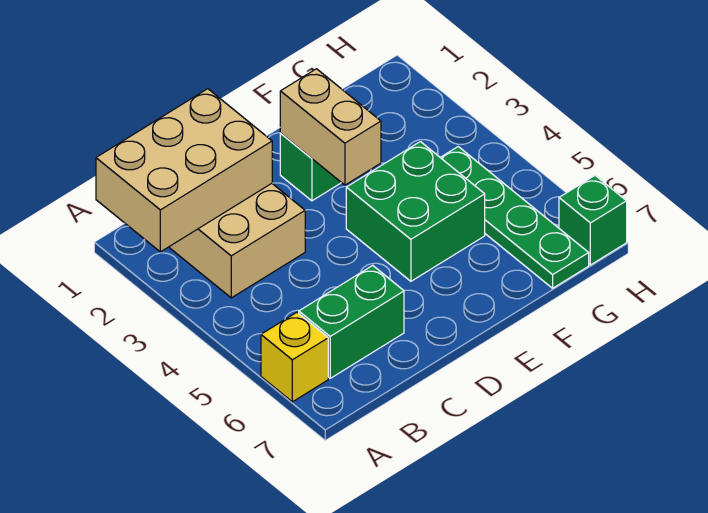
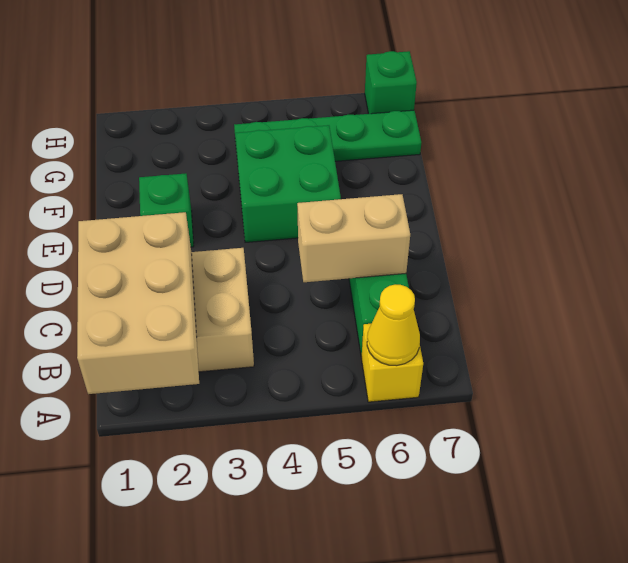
none -> yellow 1x1 cone [367,285,420,366]
tan 1x2 brick [280,69,381,185] -> tan 1x2 brick moved to [297,194,410,282]

